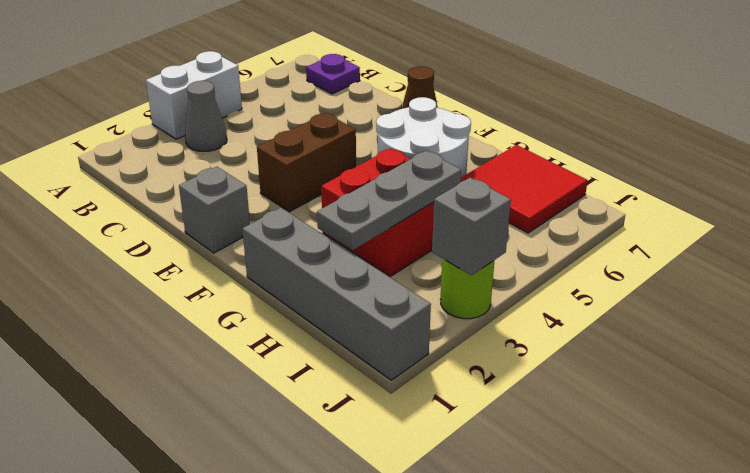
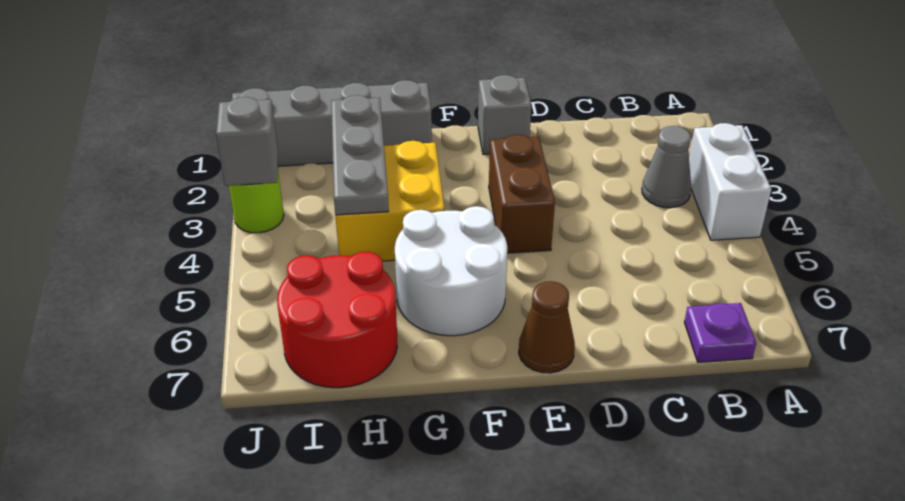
red 2x2 brick [321,148,434,276] -> yellow 2x2 brick [335,141,445,261]
red 2x2 tile [461,145,588,233] -> red 2x2 round brick [277,252,397,388]

